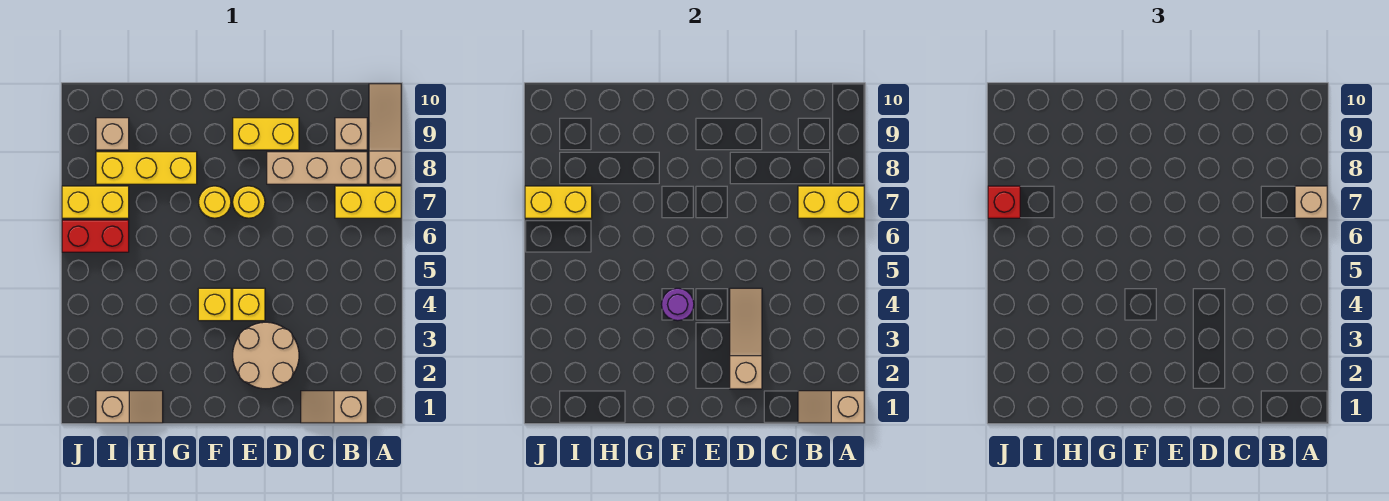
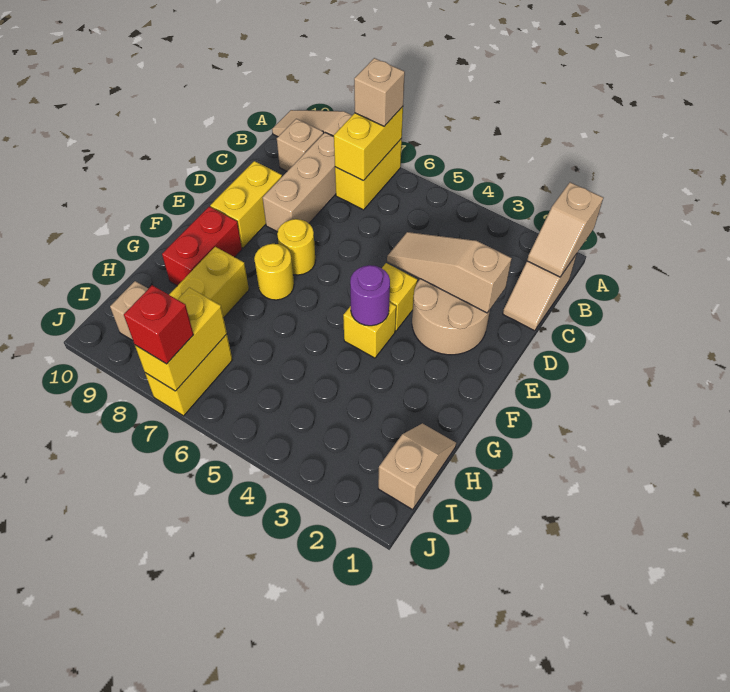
red 1x2 brick [62,220,129,252] -> red 1x2 brick moved to [162,207,242,286]

